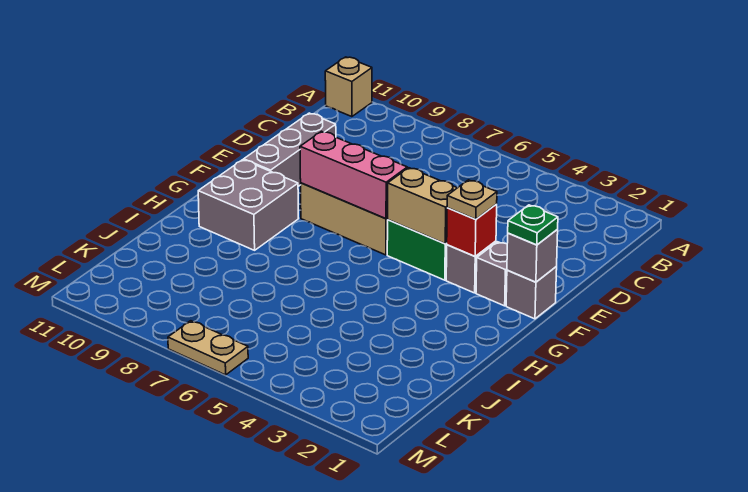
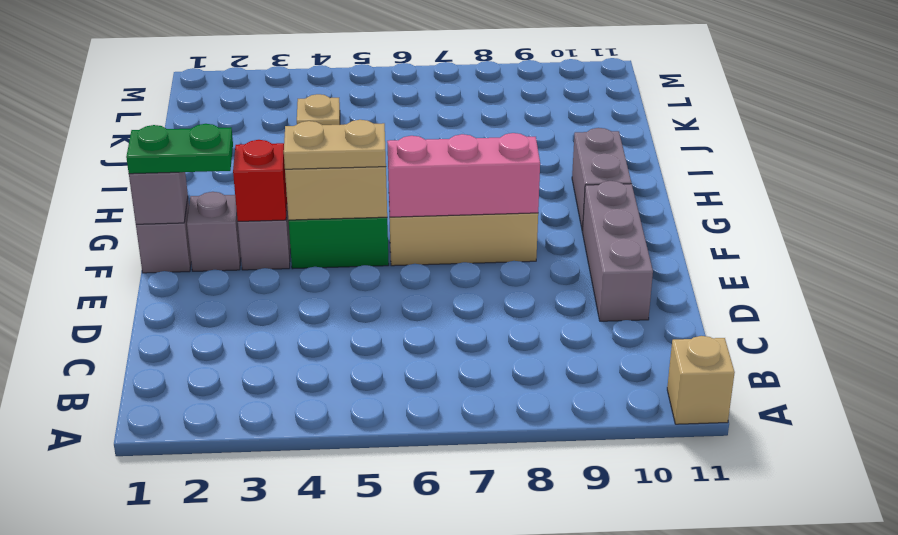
green 1x1 plate [508,205,558,245] -> green 1x2 plate [126,124,233,174]
tan 1x1 plate [447,180,497,220] -> tan 1x1 plate moved to [297,94,340,125]
grey 2x2 brick [198,160,299,250] -> grey 1x2 brick [572,128,631,231]
tan 1x2 plate [168,321,248,375] -> tan 1x2 plate moved to [284,120,386,169]

